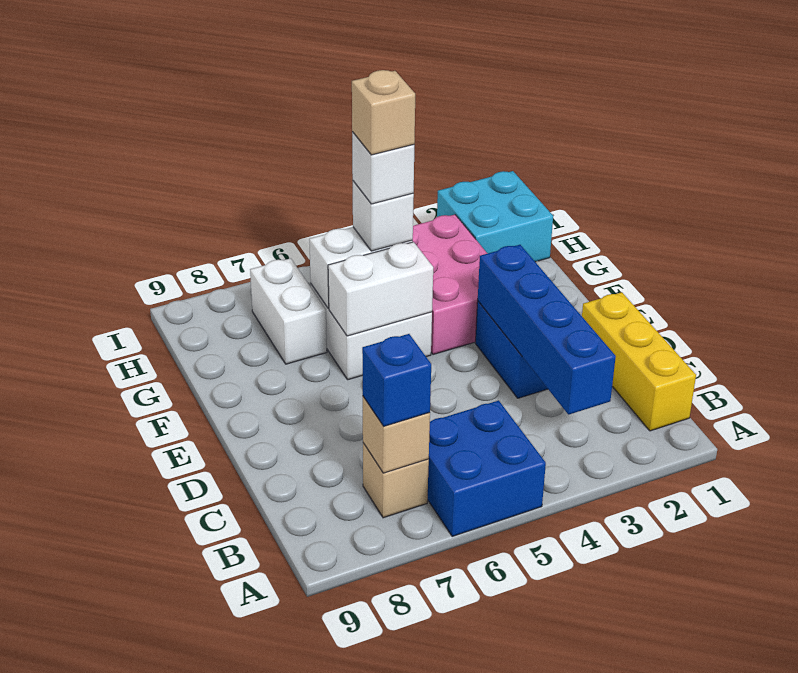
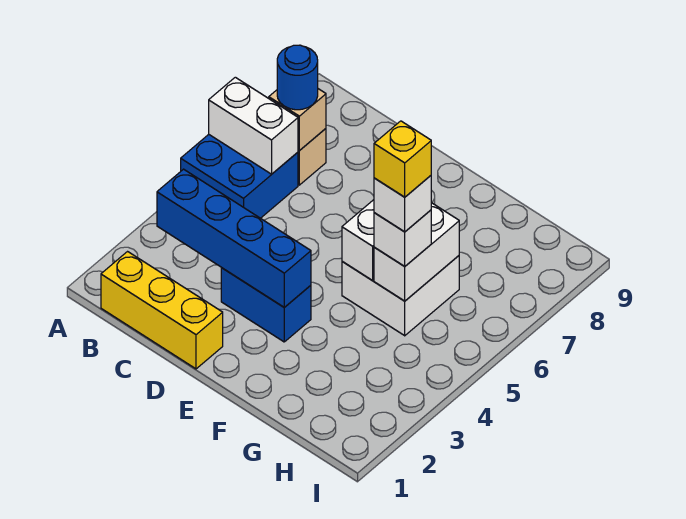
blue 1x1 brick [362,334,431,426] -> blue 1x1 round brick [277,45,318,110]
pink 2x3 brick [412,215,487,355] -> none
tan 1x1 brick [352,70,415,155] -> yellow 1x1 brick [374,121,431,197]
white 1x2 brick [250,258,327,364] -> white 1x2 brick moved to [209,77,298,174]
cyan 2x2 brick [437,171,553,262] -> none

